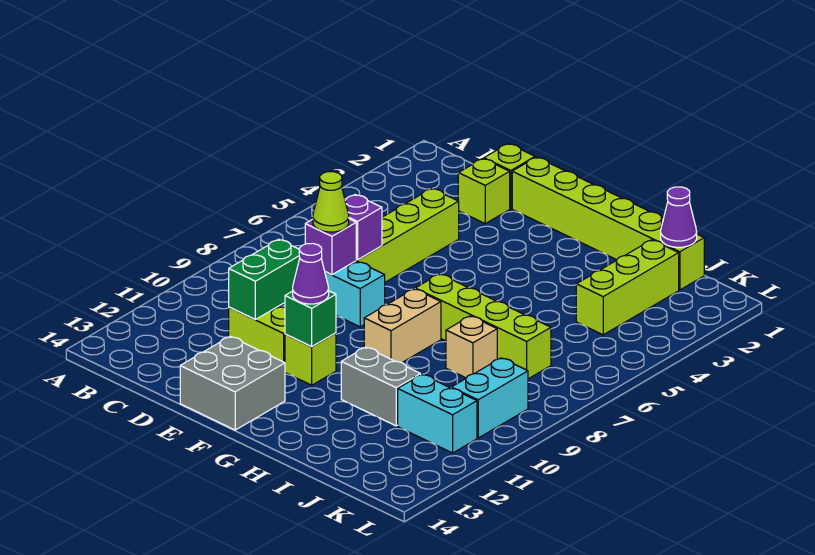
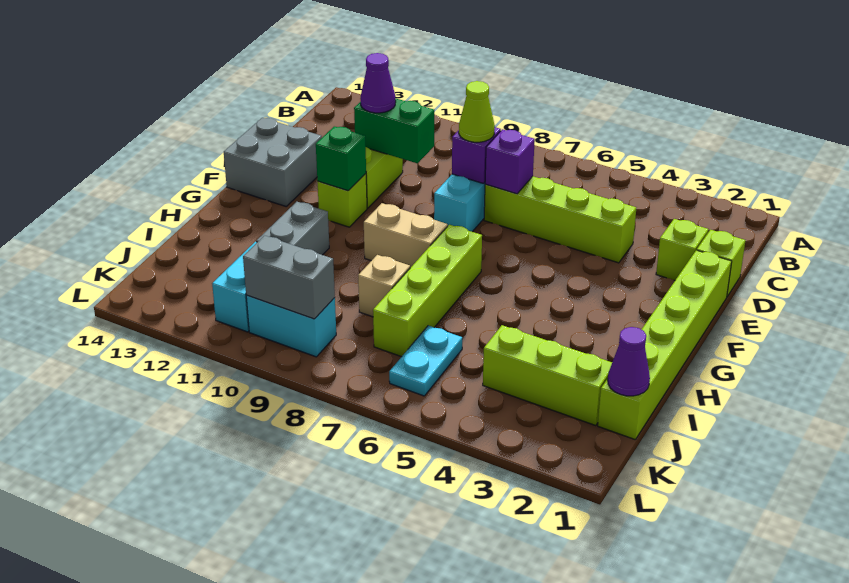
purple 1x1 cone [293,243,329,304] -> purple 1x1 cone moved to [360,53,396,113]
none -> cyan 1x2 plate [389,326,462,396]
none -> grey 1x2 brick [243,236,335,319]

